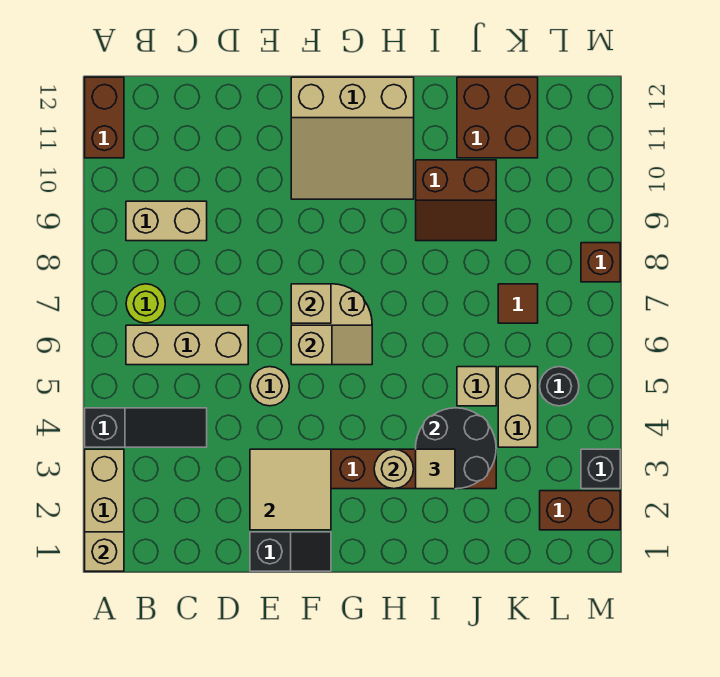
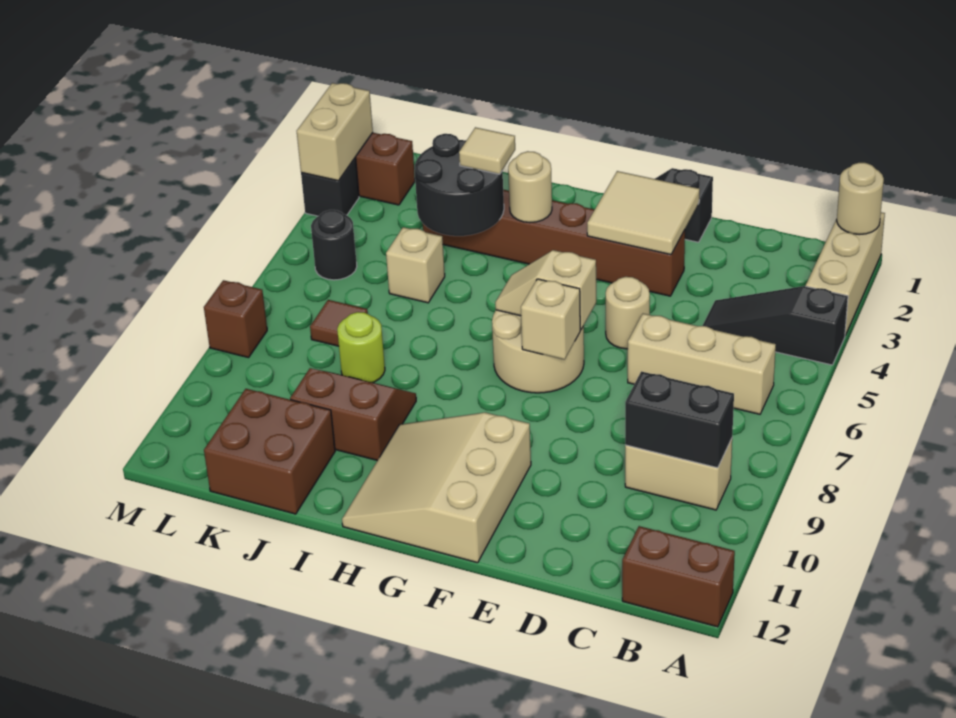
tan 1x1 brick [85,532,124,571] -> tan 1x1 round brick [837,163,884,235]
brown 1x2 brick [85,77,124,158] -> brown 1x2 brick turned to [622,526,735,627]
lime 1x1 round brick [126,284,165,323] -> lime 1x1 round brick moved to [337,312,385,383]
none -> black 1x2 brick [625,371,734,468]
tan 3x3 slope [291,77,414,199] -> tan 3x3 slope turned to [342,412,531,563]
tan 1x2 brick [498,367,538,447] -> tan 1x2 brick moved to [297,83,373,181]

